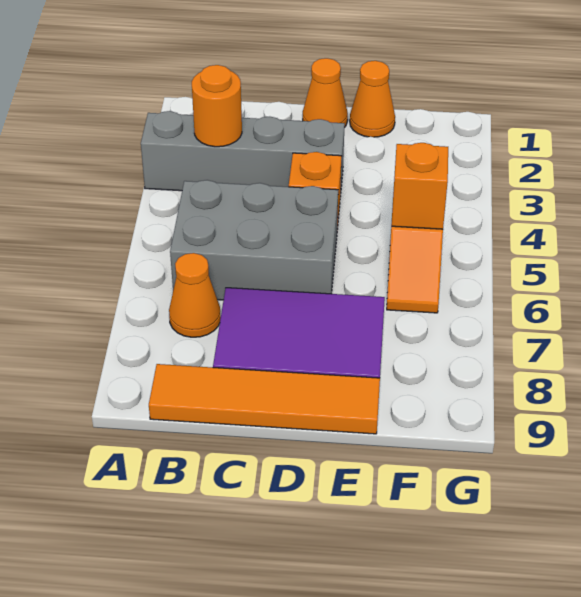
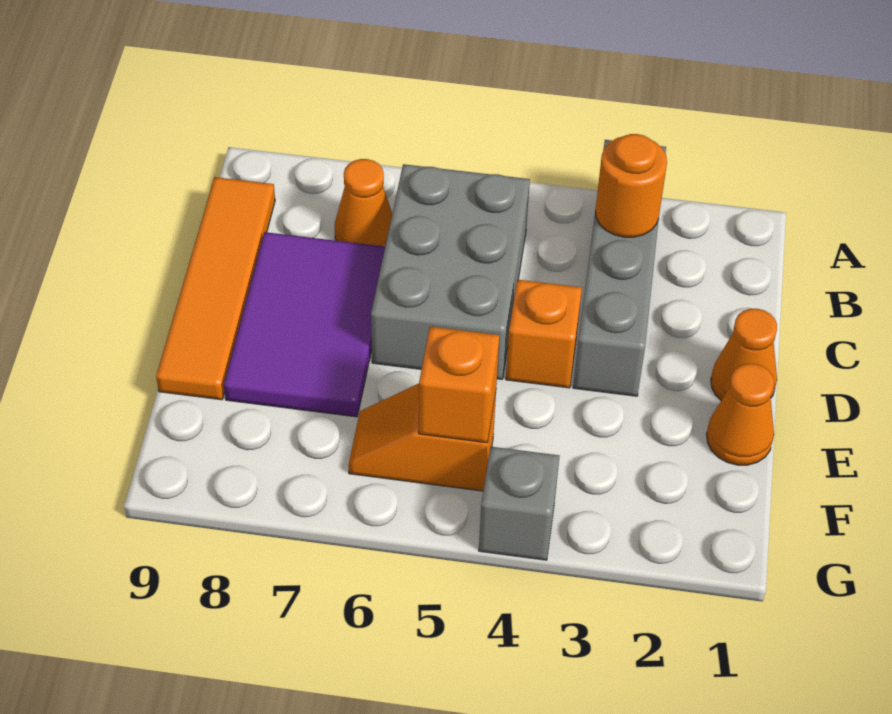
none -> grey 1x1 brick [479,447,560,560]

